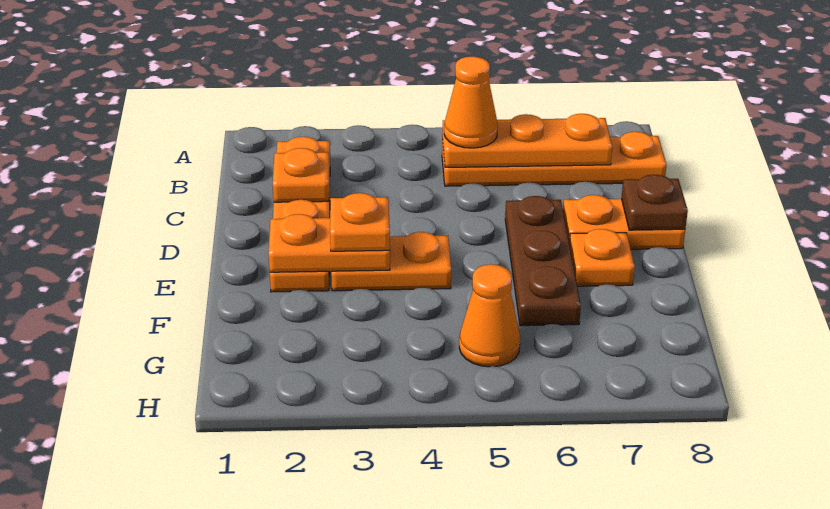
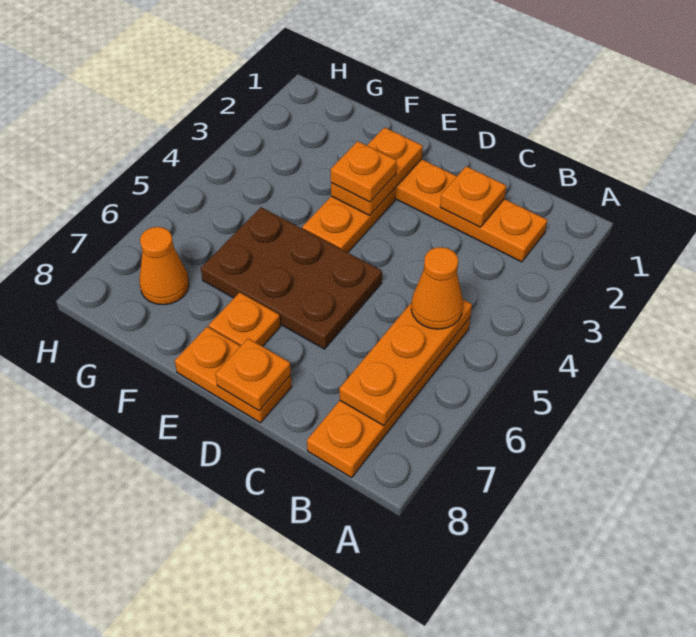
brown 1x3 plate [505,196,581,326] -> brown 2x3 plate [201,207,382,349]
orange 1x2 plate [563,195,685,249] -> orange 1x2 plate turned to [175,327,292,423]
brown 1x1 plate [621,175,688,230] -> orange 1x1 plate [216,338,291,411]
orange 1x1 cone [459,264,520,367] -> orange 1x1 cone moved to [139,227,189,305]

